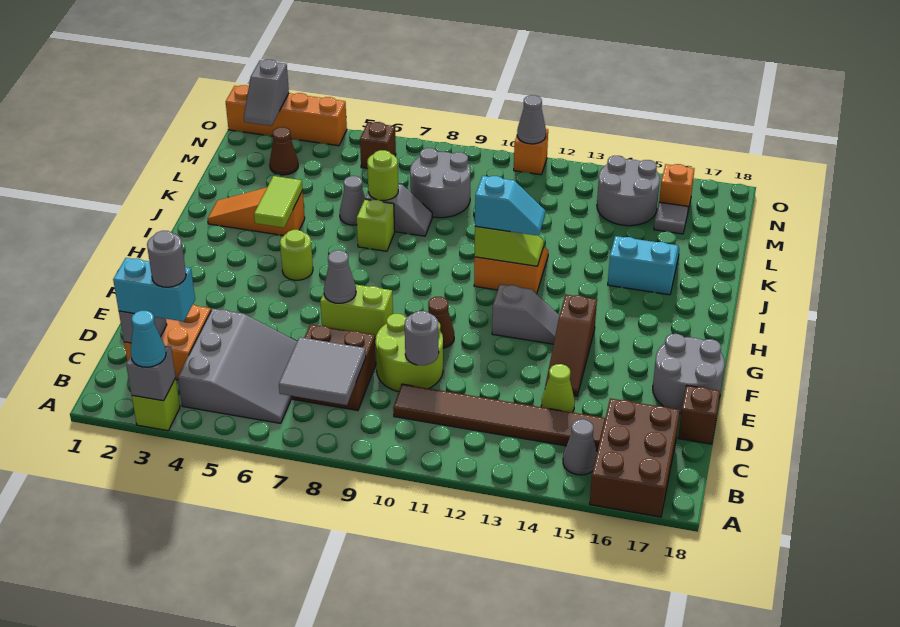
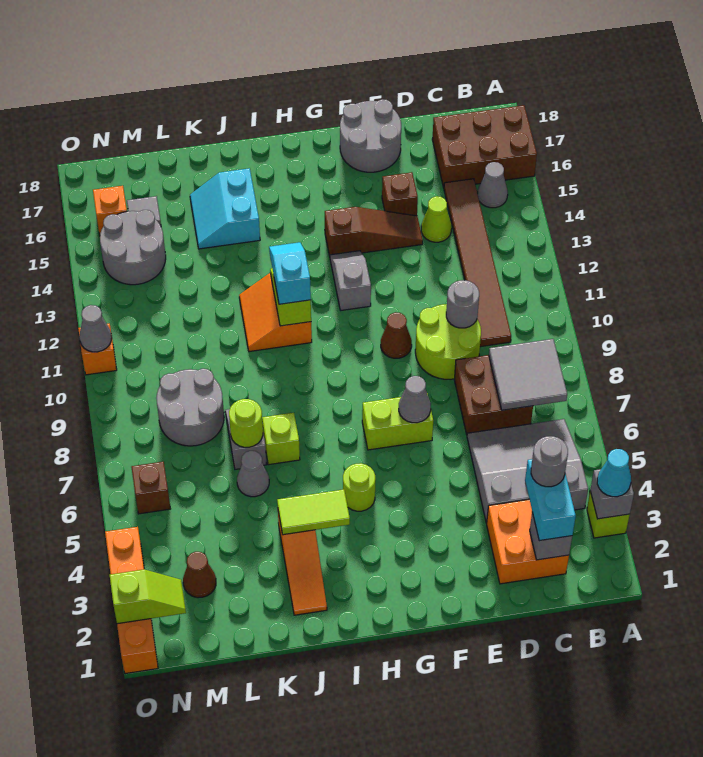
brown 1x1 brick [678,386,720,444] -> brown 1x1 brick moved to [382,172,418,216]
lime 1x2 brick [320,285,393,339] -> lime 1x2 brick turned to [362,397,433,450]
grey 1x2 slope [244,60,289,126] -> lime 1x2 slope [110,569,186,624]

